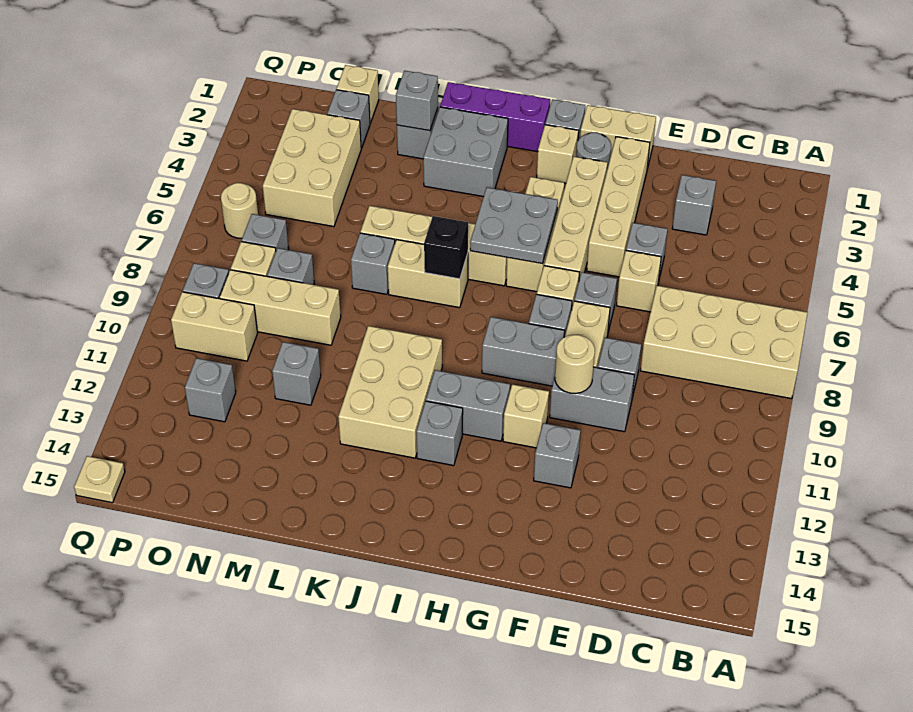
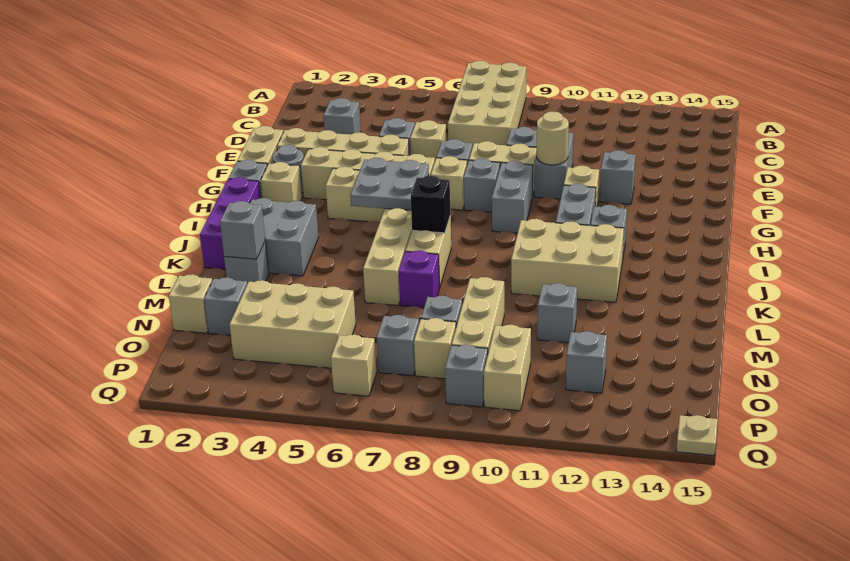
grey 1x1 brick [351,233,395,294] -> purple 1x1 brick [399,250,440,308]
tan 1x1 round brick [221,183,258,238] -> tan 1x1 brick [331,334,376,396]

